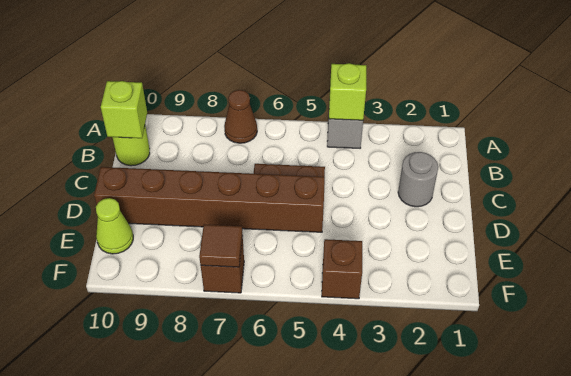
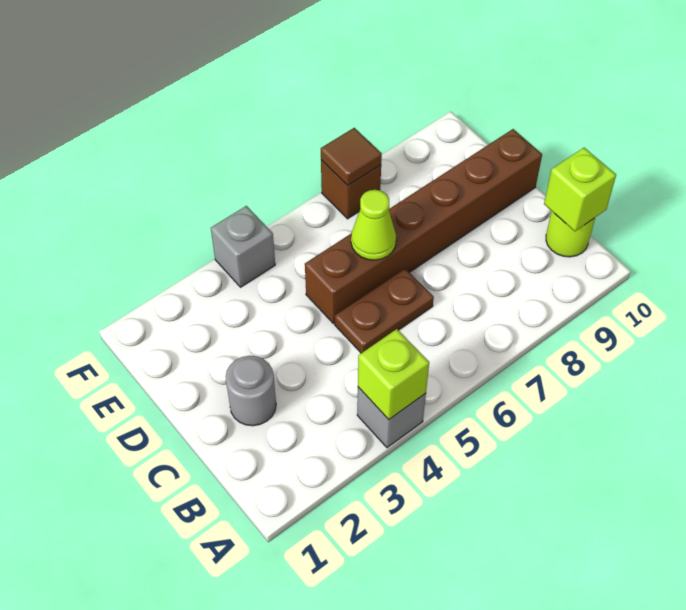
brown 1x1 cone [224,90,257,143] -> none
lime 1x1 cone [96,198,133,254] -> lime 1x1 cone moved to [351,190,396,260]
brown 1x1 brick [322,239,362,299] -> grey 1x1 brick [211,206,275,287]

